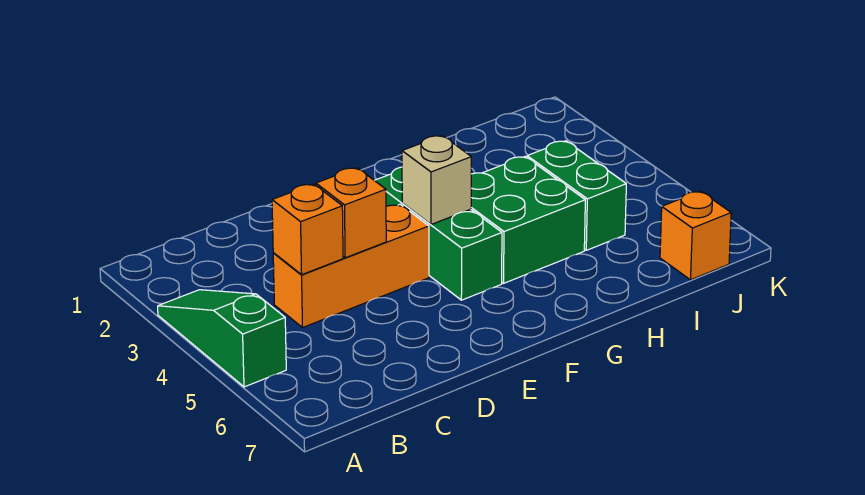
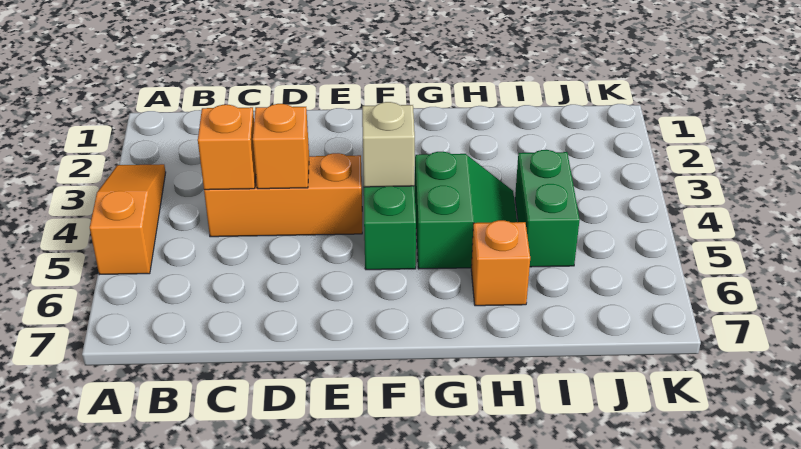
green 1x3 slope [158,290,286,387] -> orange 1x3 slope [90,164,166,275]
green 2x2 brick [471,157,585,283] -> green 2x2 slope [415,152,517,269]
orange 1x1 brick [660,191,731,280] -> orange 1x1 brick moved to [471,220,530,306]

